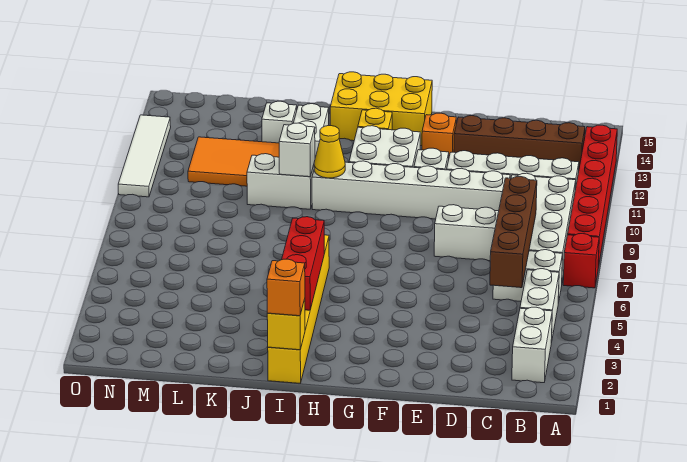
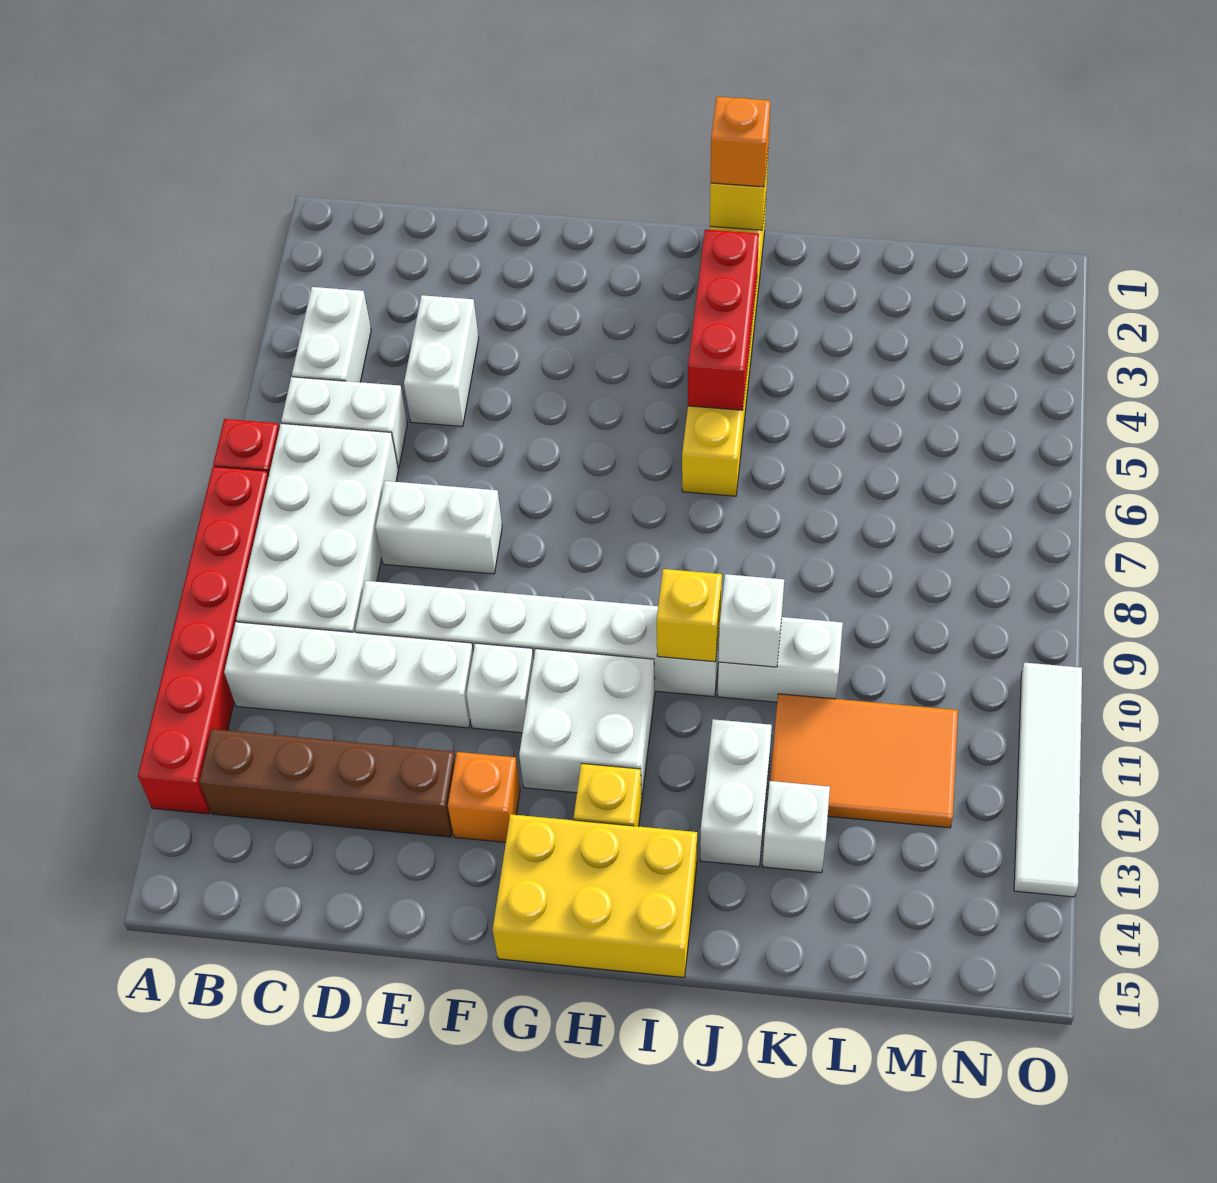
white 1x2 brick [512,307,552,383] -> white 1x2 brick moved to [404,295,479,427]
brown 1x4 brick [490,177,537,288] -> none
yellow 1x1 cone [314,126,345,178] -> yellow 1x1 brick [657,569,722,662]

